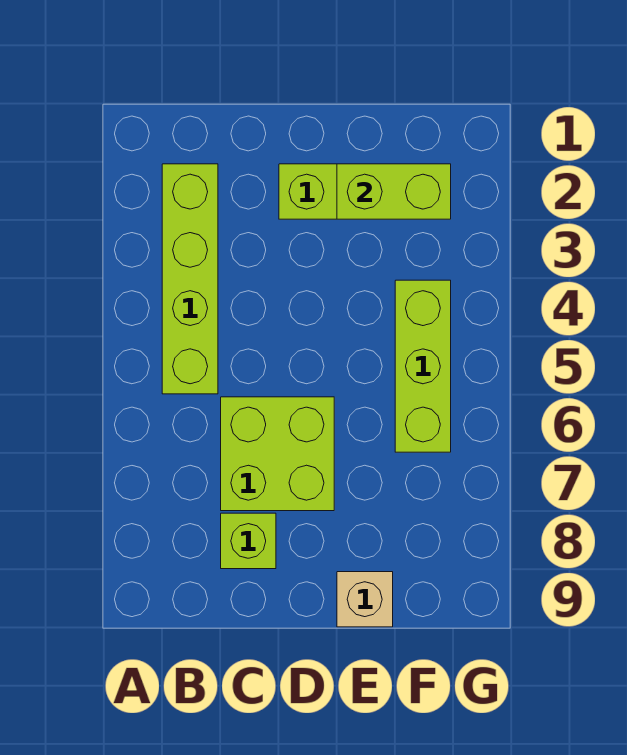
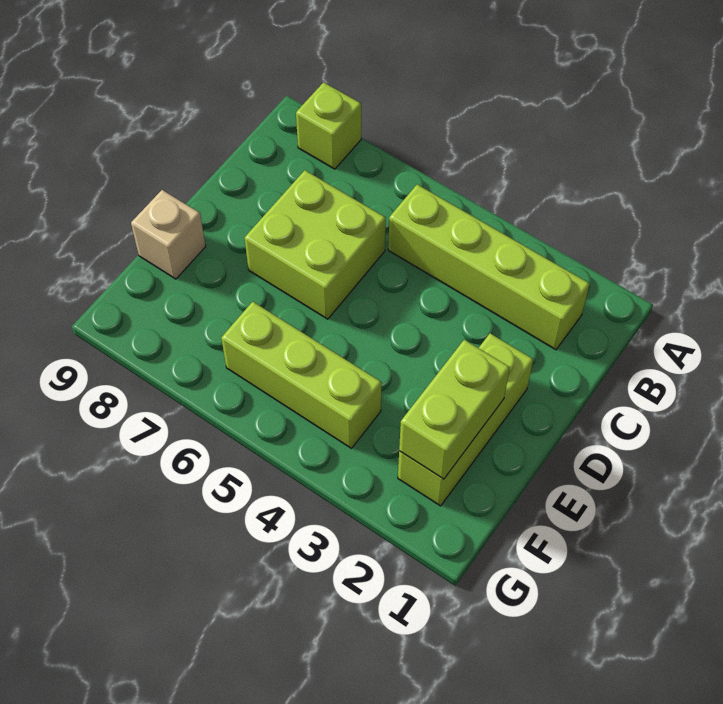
lime 1x1 brick [221,513,276,569] -> lime 1x1 brick moved to [296,82,361,169]

